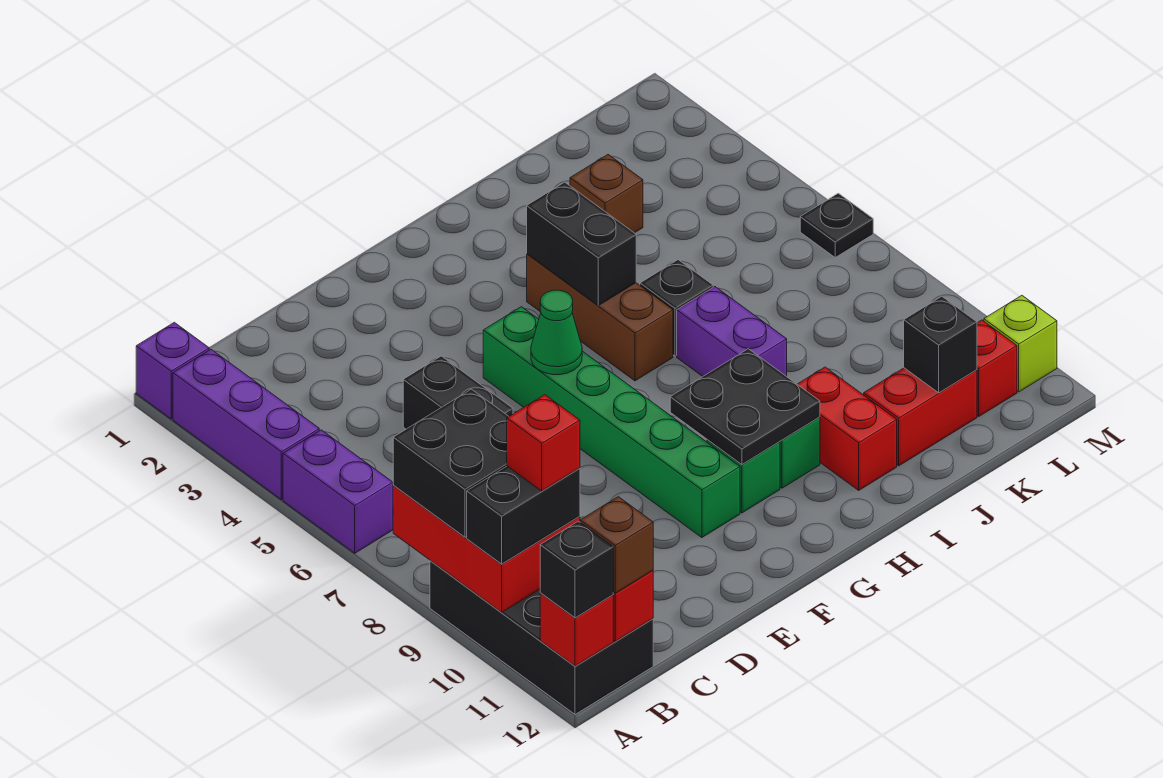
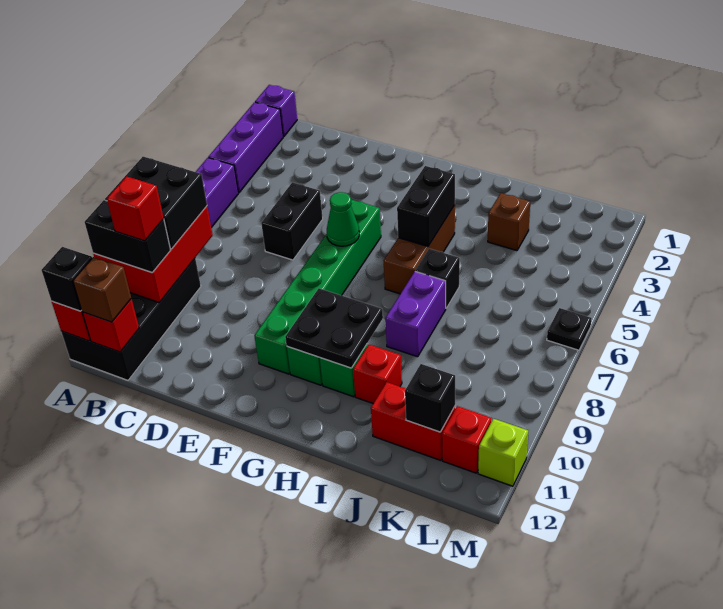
red 1x2 brick [797,367,897,490] -> red 1x1 brick [353,345,402,404]

